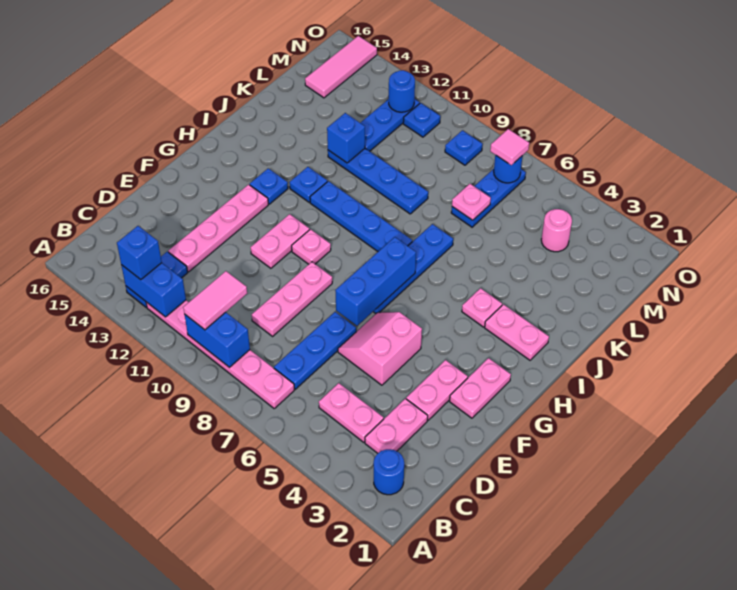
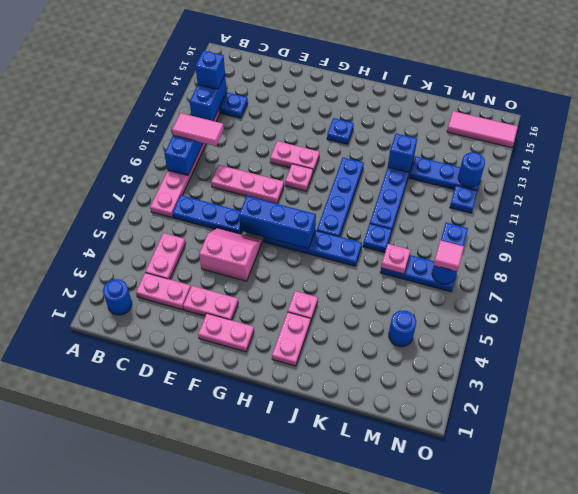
pink 1x4 plate [168,185,268,272] -> none
blue 1x1 plate [289,167,327,202] -> blue 1x1 plate moved to [363,224,392,253]
pink 1x1 round brick [541,209,572,252] -> blue 1x1 round brick [389,311,416,347]

